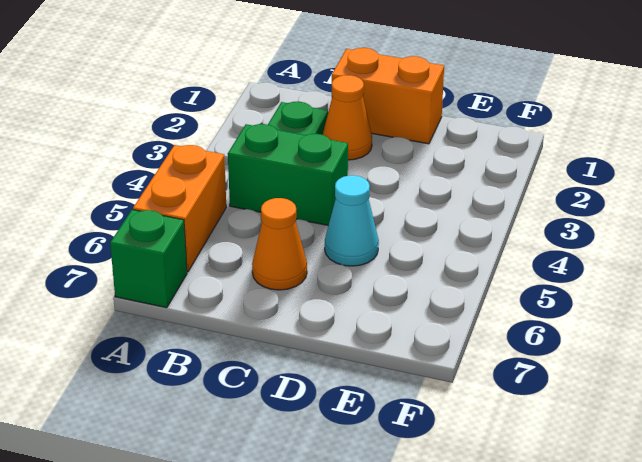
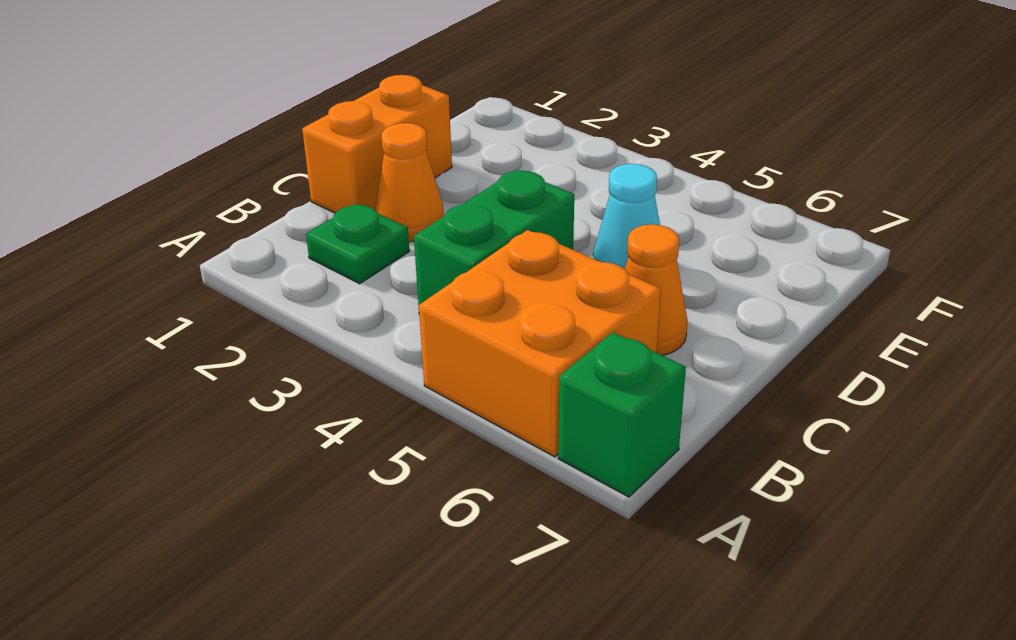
orange 1x2 brick [133,145,226,272] -> orange 2x2 brick [419,230,661,457]

